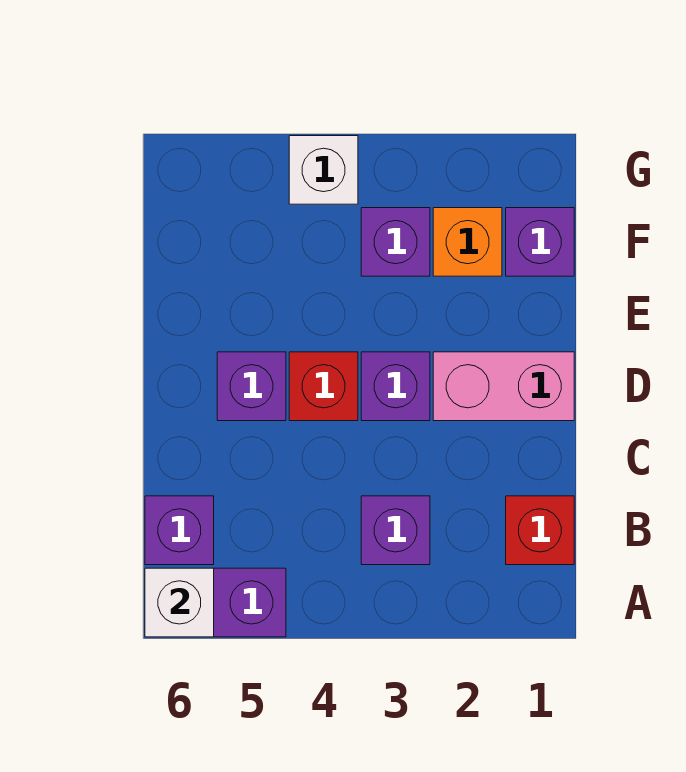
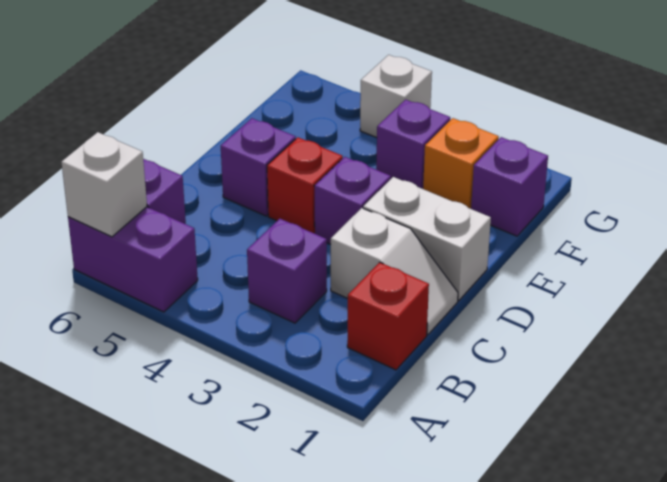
none -> white 1x2 slope [331,208,458,334]
pink 1x2 brick [433,352,574,421] -> white 1x2 brick [363,177,491,301]

